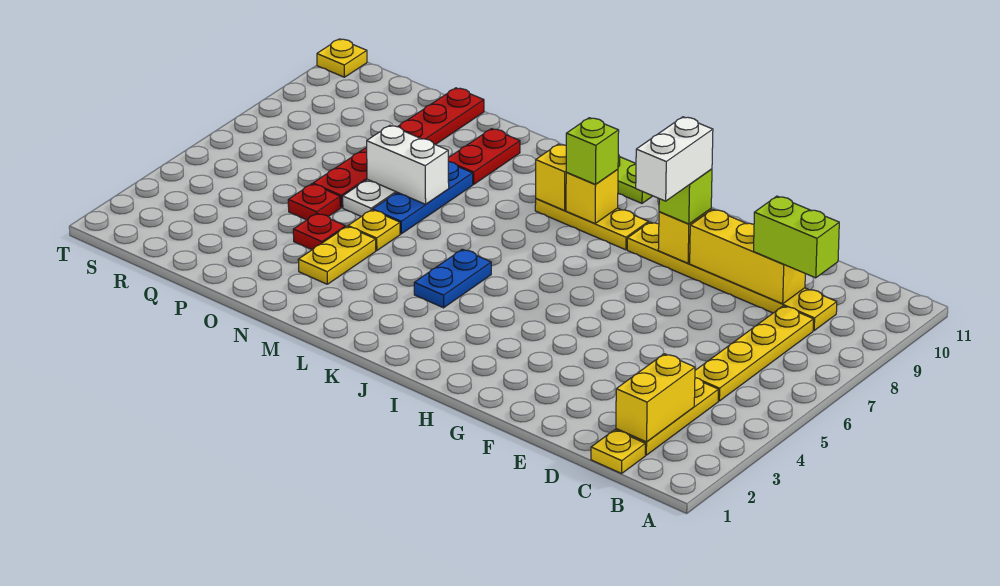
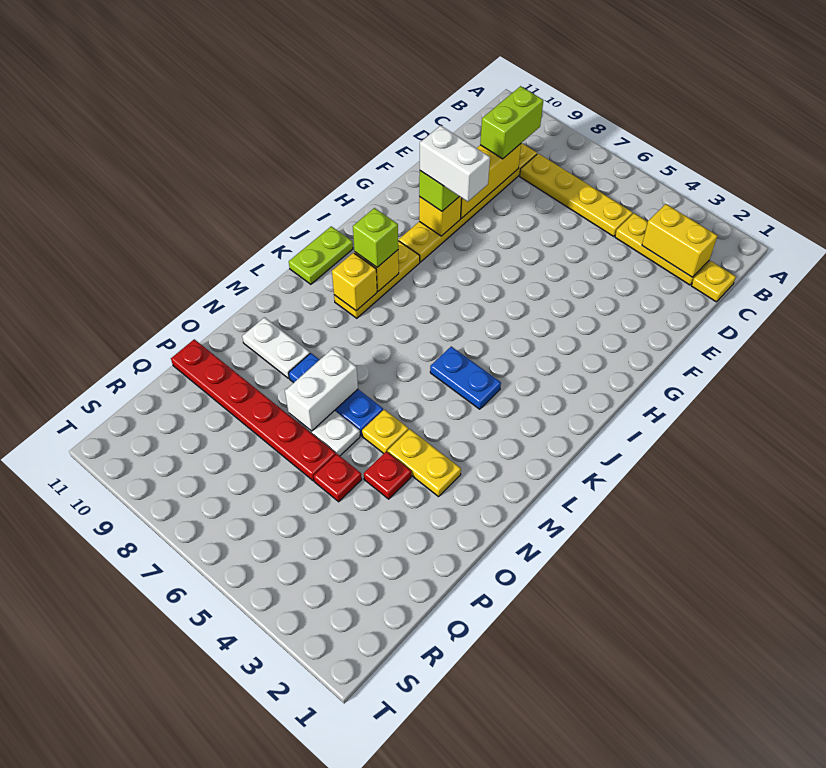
red 1x2 plate [448,129,520,184] -> white 1x2 plate [242,317,310,378]
yellow 1x1 plate [317,39,367,77] -> none

